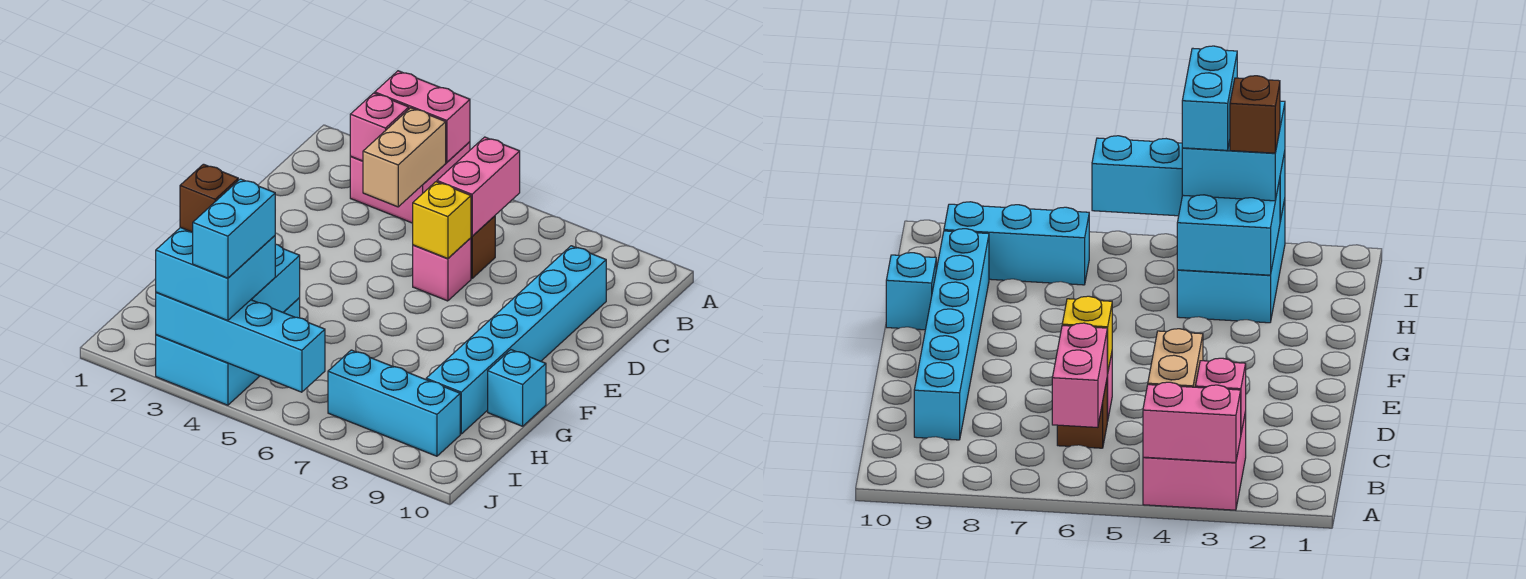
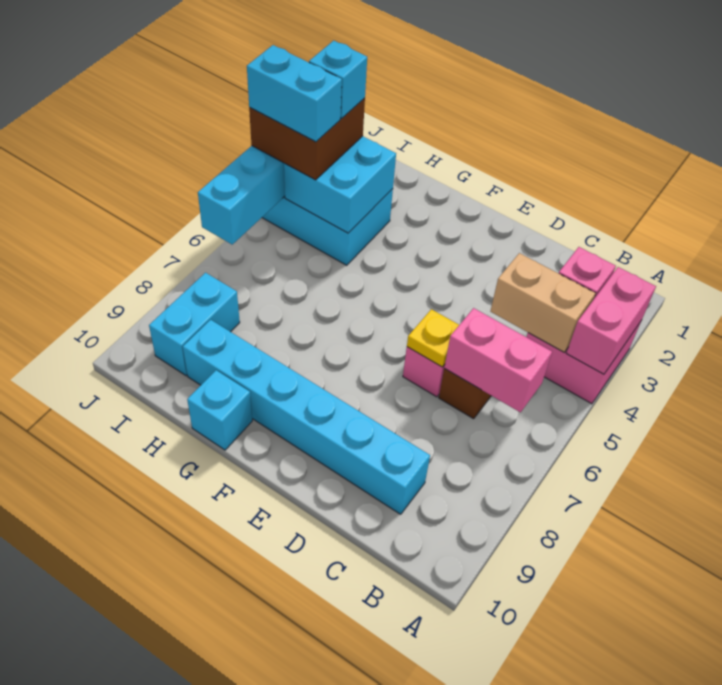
yellow 1x1 brick [413,182,471,259] -> yellow 1x1 plate [407,309,459,367]
cyan 2x2 brick [156,228,275,320] -> brown 2x2 brick [249,98,365,180]
brown 1x1 brick [180,164,238,232] -> cyan 1x1 brick [309,41,367,119]
cyan 1x3 brick [328,350,460,456] -> cyan 1x2 brick [149,273,240,376]

